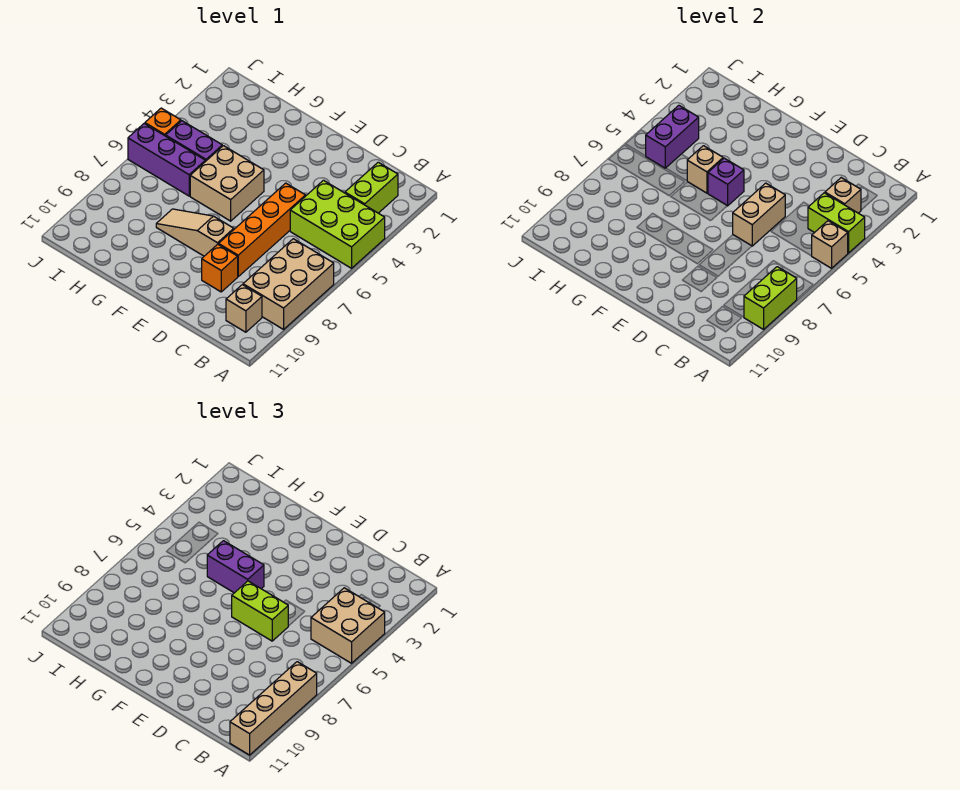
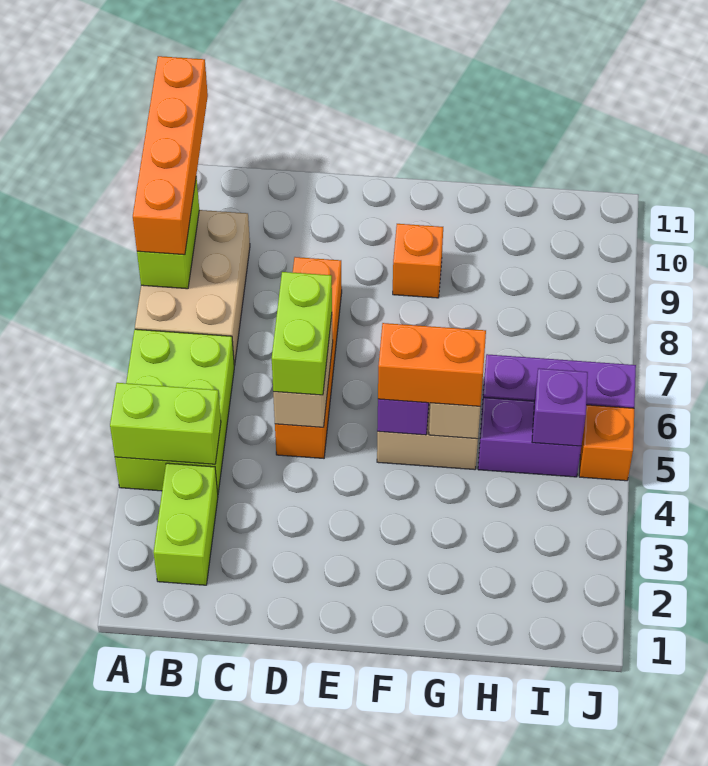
lime 2x3 brick [290,180,385,268] -> lime 2x3 brick turned to [115,329,234,493]
tan 2x2 brick [311,588,385,663] -> none
tan 1x1 brick [812,221,848,268] -> none
tan 1x4 brick [230,662,317,755] -> orange 1x4 brick [133,56,208,255]
tan 1x1 brick [825,178,861,213] -> none
tan 1x1 brick [226,285,262,332] -> none
lime 1x2 brick [232,581,288,641] -> lime 1x2 brick turned to [272,272,332,395]
orange 1x1 brick [202,244,238,292] -> orange 1x1 brick moved to [393,224,443,298]
tan 1x3 slope [156,209,234,256] -> none
purple 1x2 brick [207,541,264,593] -> orange 1x2 brick [378,323,486,406]
purple 1x2 brick [646,105,699,168] -> purple 1x1 brick [532,368,588,446]

